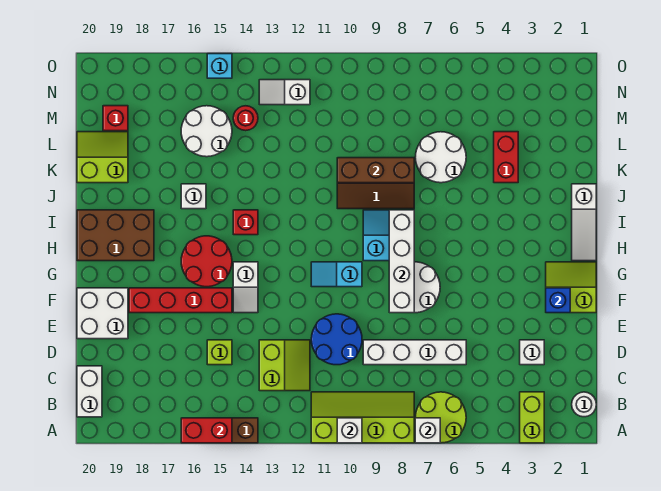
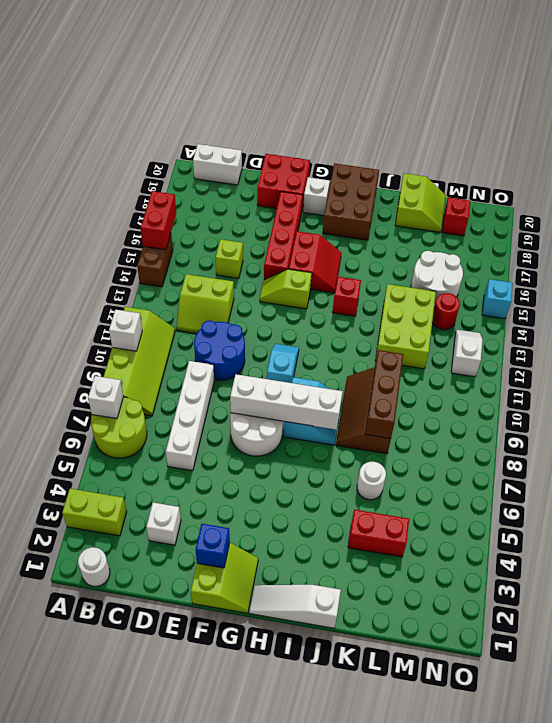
white 2x2 brick [77,288,128,339] -> red 2x2 brick [257,154,310,210]
white 1x2 slope [233,262,258,313] -> lime 1x2 slope [260,269,312,309]
red 2x2 round brick [181,236,232,287] -> red 2x2 slope [289,231,342,293]
white 1x1 brick [181,184,206,209] -> white 1x1 brick moved to [303,177,330,215]
white 2x2 round brick [415,132,466,183] -> white 1x1 round brick [357,462,386,500]
none -> lime 2x3 brick [375,284,436,369]

